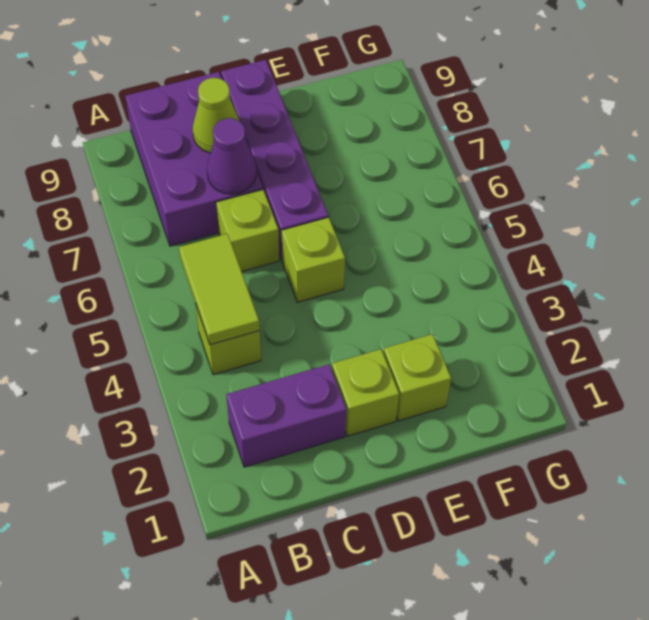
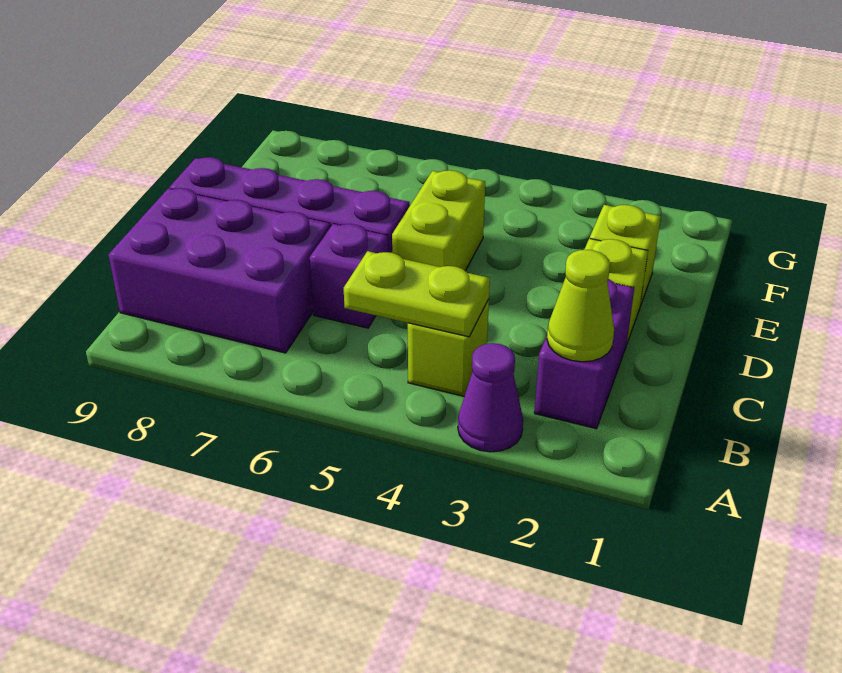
lime 1x2 tile [179,234,260,345] -> lime 1x2 plate [344,251,490,337]
lime 1x1 brick [216,190,279,271] -> purple 1x1 brick [310,224,388,328]
purple 1x1 cone [207,118,256,194] -> purple 1x1 cone moved to [458,343,523,452]
lime 1x1 cone [192,78,239,153] -> lime 1x1 cone moved to [547,250,614,362]
lime 1x1 brick [282,217,345,302] -> lime 1x2 brick [392,170,485,271]

